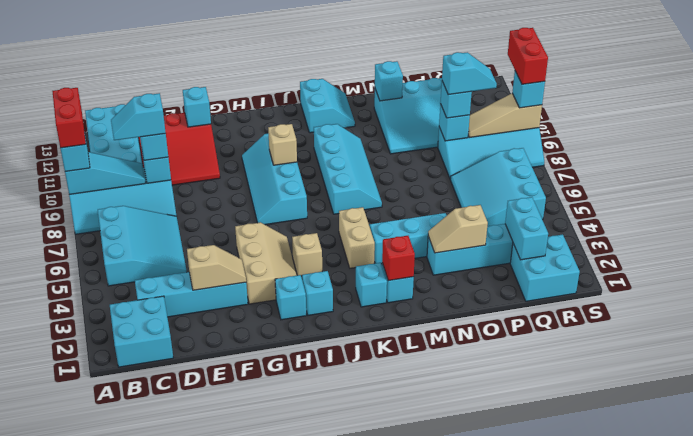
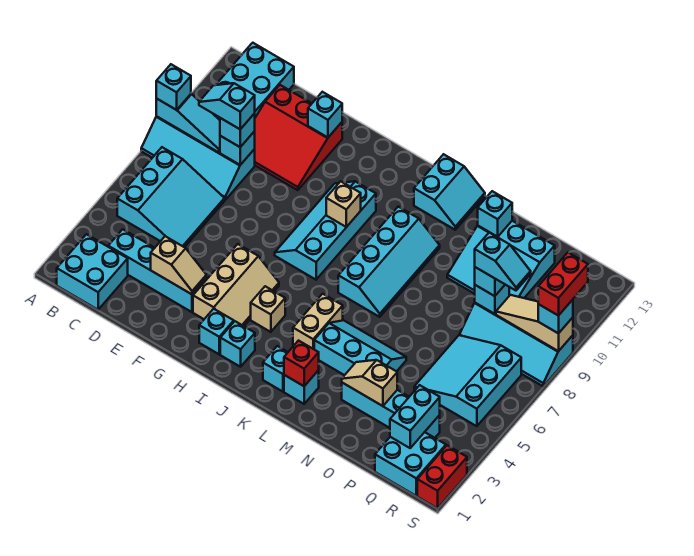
red 1x2 brick [52,88,86,148] -> red 1x2 brick moved to [417,445,467,508]

